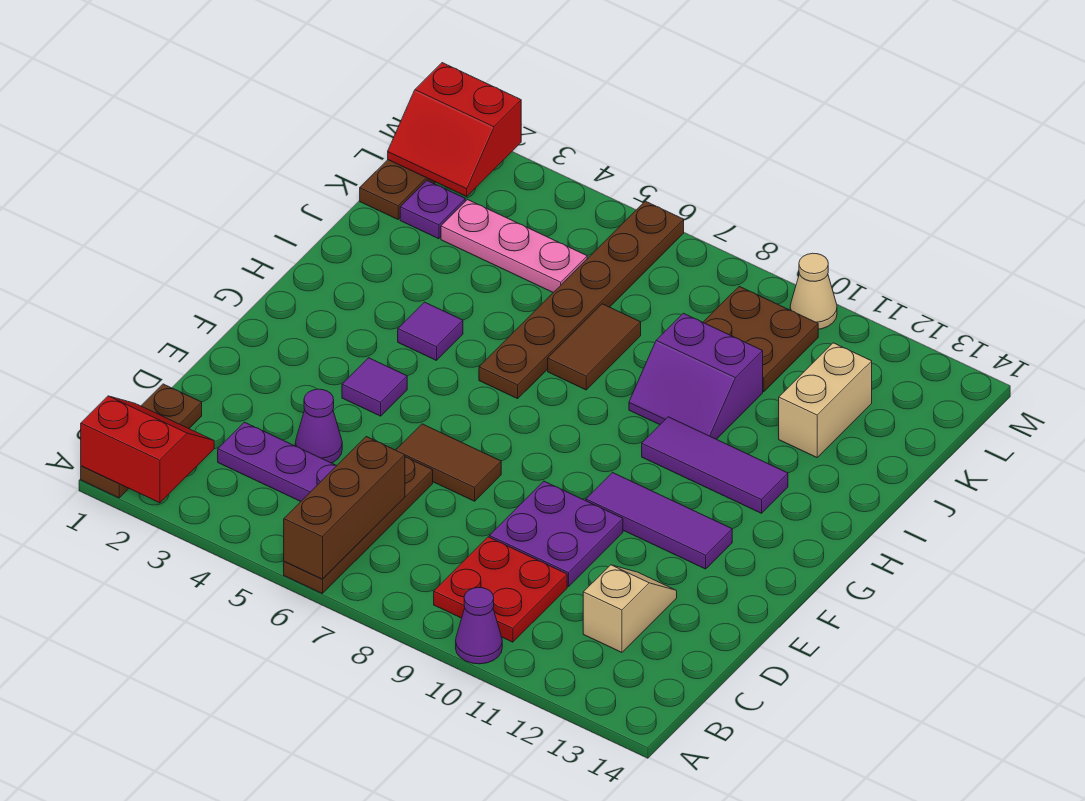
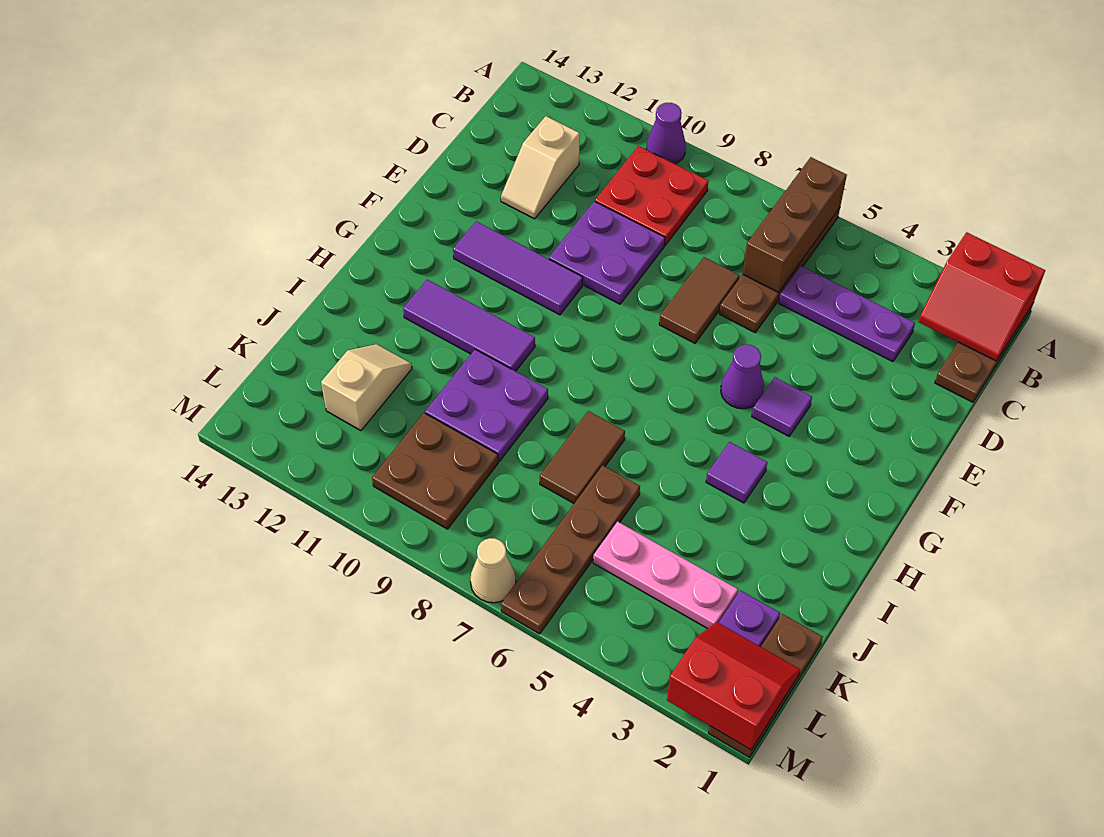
purple 1x1 cone [295,389,342,463] -> purple 1x1 cone moved to [721,345,764,409]
brown 1x2 tile [396,424,501,501] -> brown 1x2 tile turned to [659,257,739,343]
brown 1x6 plate [479,201,684,399] -> brown 1x4 plate [501,465,640,634]
purple 2x2 slope [629,313,763,439] -> purple 2x2 plate [425,349,548,461]
tan 1x2 brick [779,343,872,457] -> tan 1x2 slope [321,344,412,431]
tan 1x1 cone [790,253,837,329] -> tan 1x1 cone moved to [470,538,516,603]

